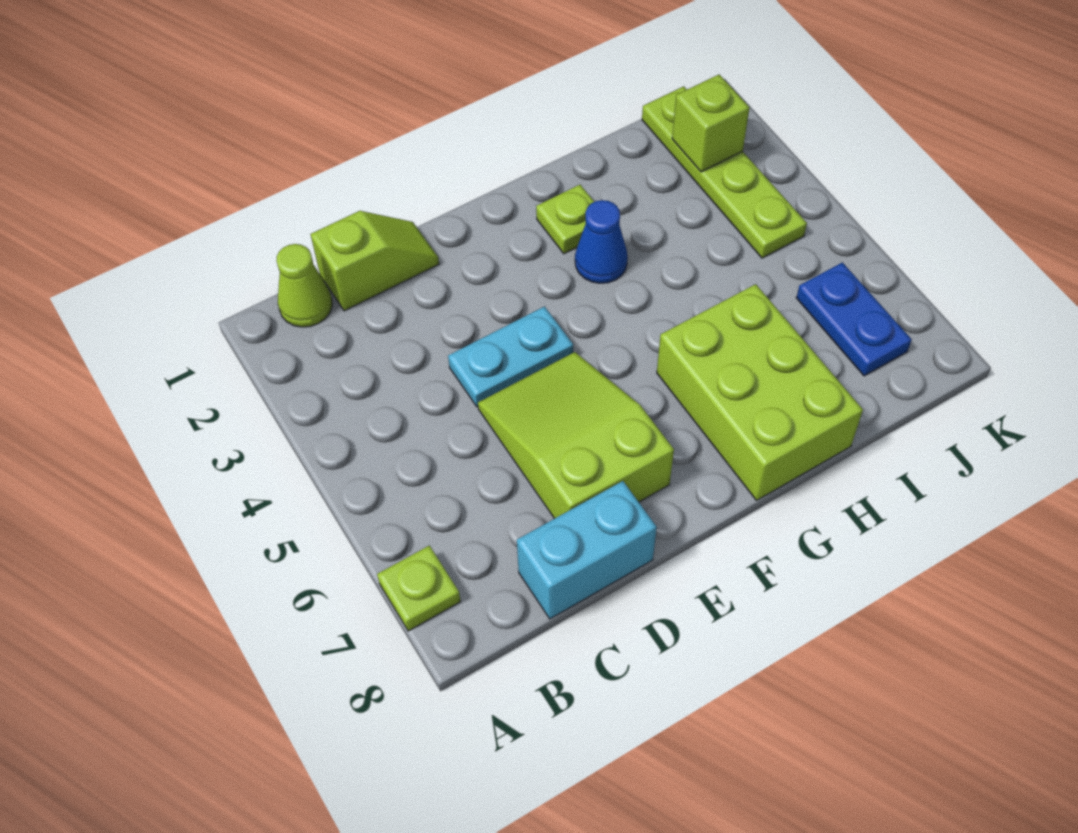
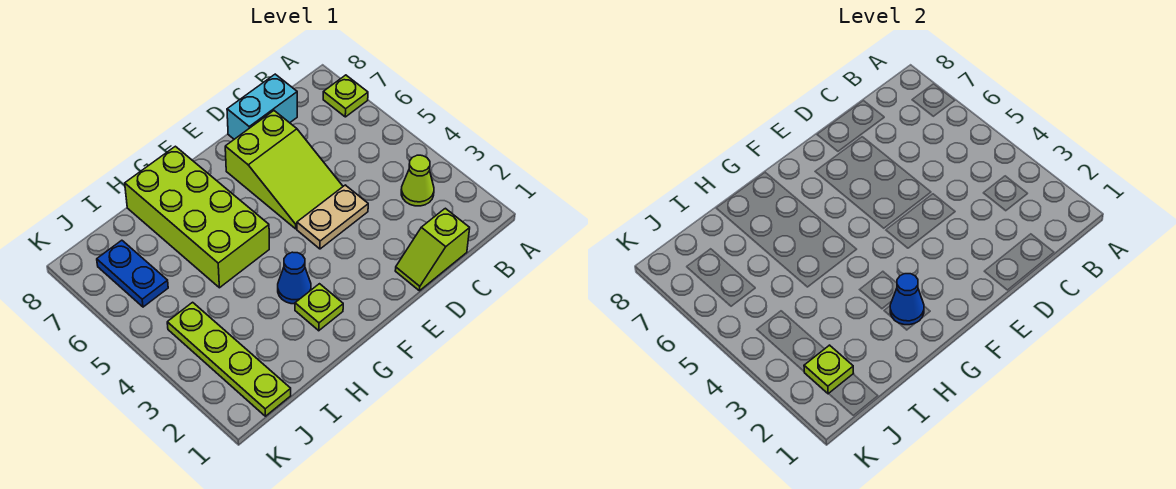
lime 1x1 cone [276,244,332,327] -> lime 1x1 cone moved to [401,155,434,206]
cyan 1x2 plate [448,307,573,407] -> tan 1x2 plate [297,185,368,249]
none -> blue 1x1 cone [890,274,924,325]
lime 2x3 brick [657,284,863,500] -> lime 2x4 brick [125,146,269,288]
lime 1x1 brick [672,75,750,172] -> lime 1x1 plate [804,345,853,394]

